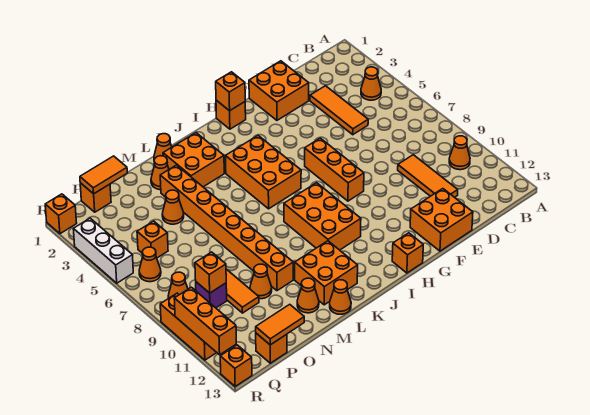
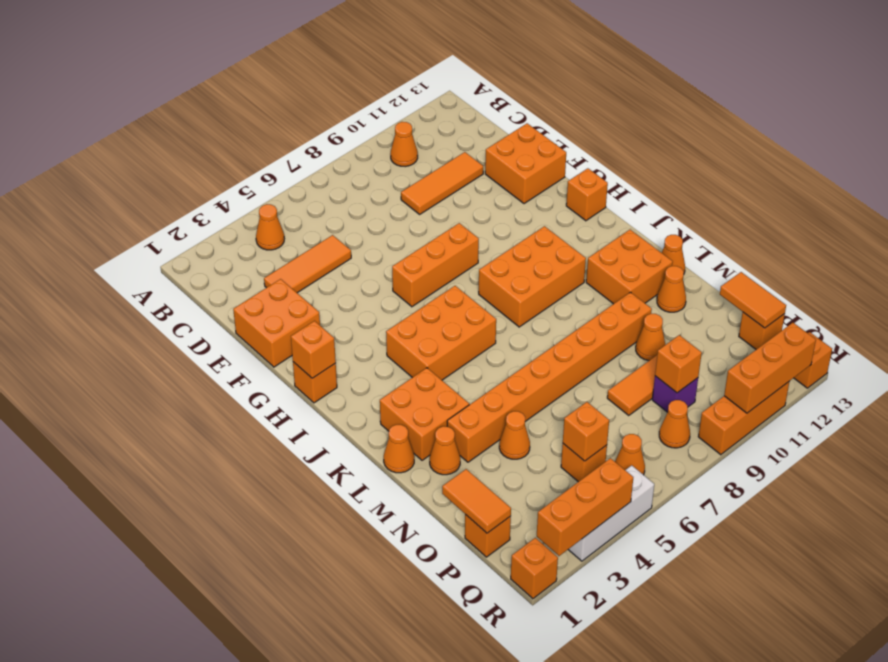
none -> orange 1x1 brick [563,402,609,461]
none -> orange 1x3 brick [537,458,633,556]

